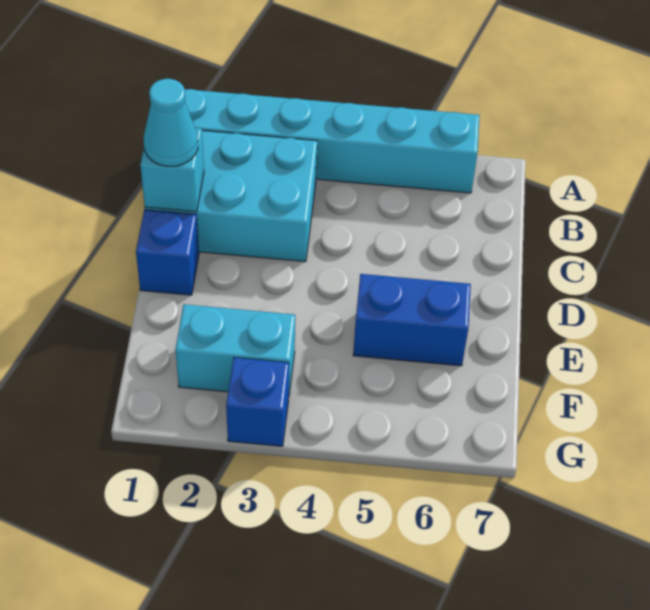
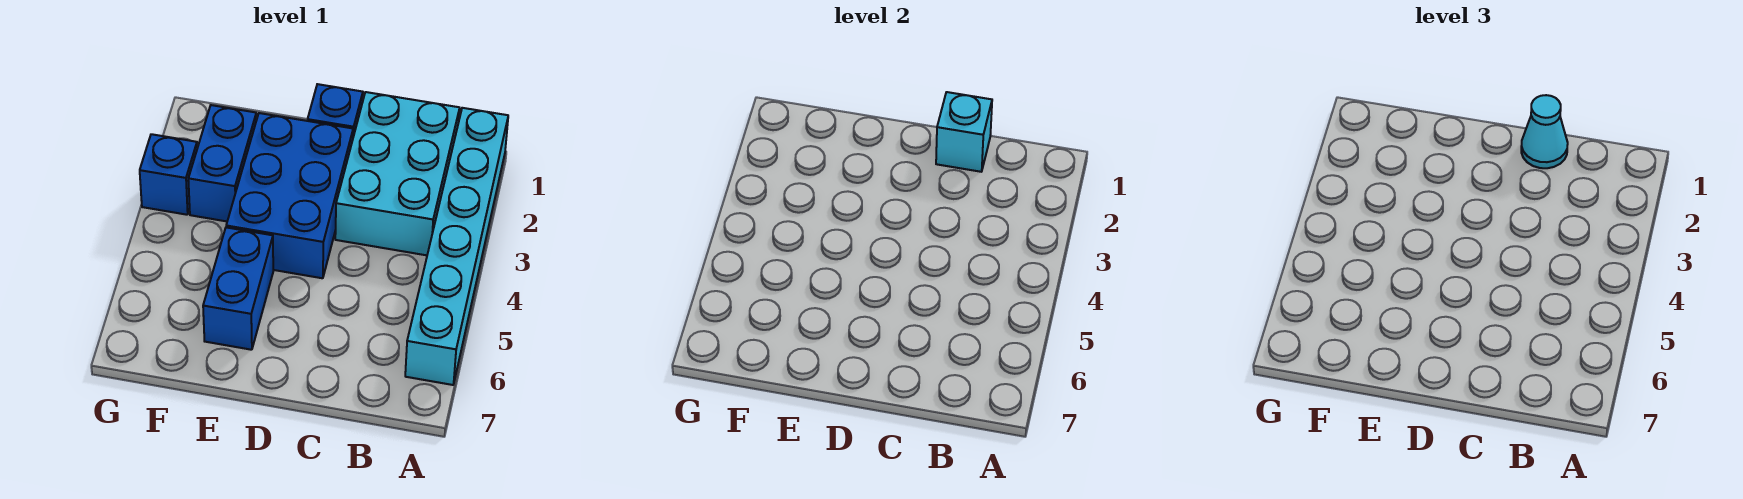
none -> blue 2x3 brick [226,113,353,278]
cyan 1x2 brick [175,304,295,393] -> blue 1x2 brick [188,105,256,221]

